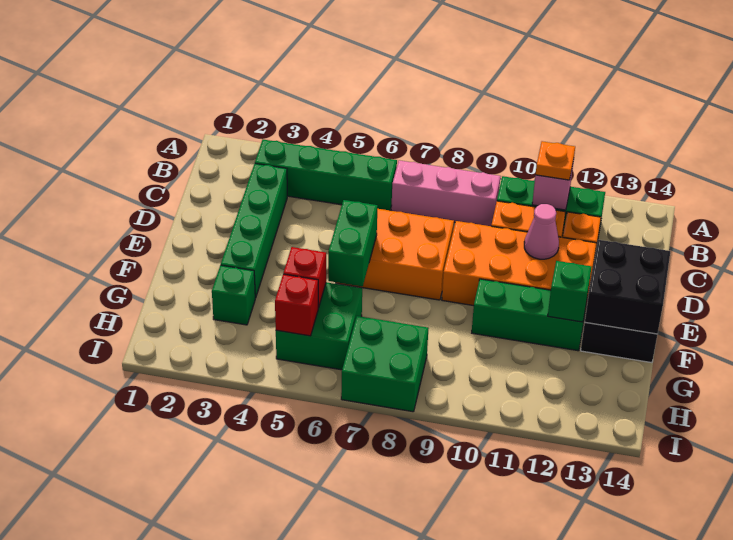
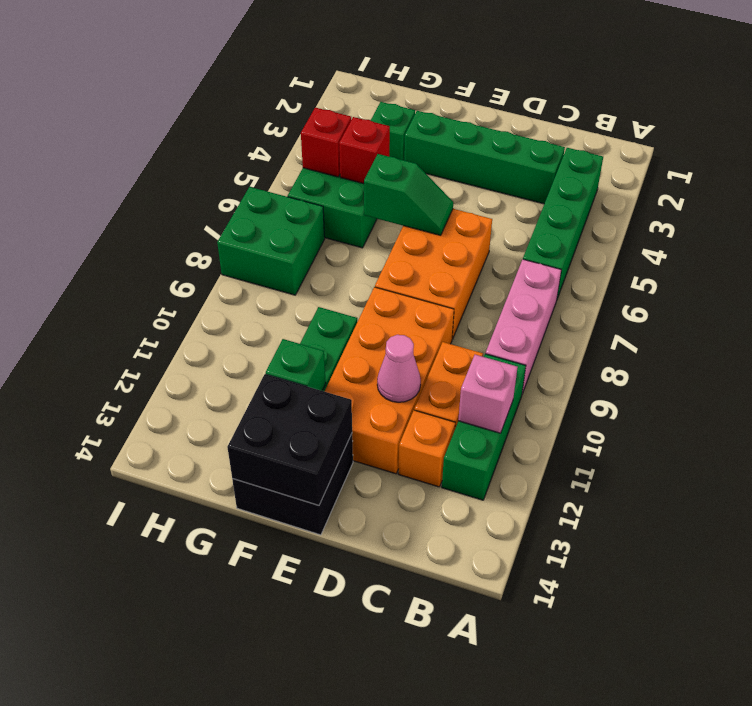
orange 1x1 plate [536,141,575,180] -> none
green 1x2 brick [328,200,377,286] -> green 1x2 slope [364,154,453,235]

